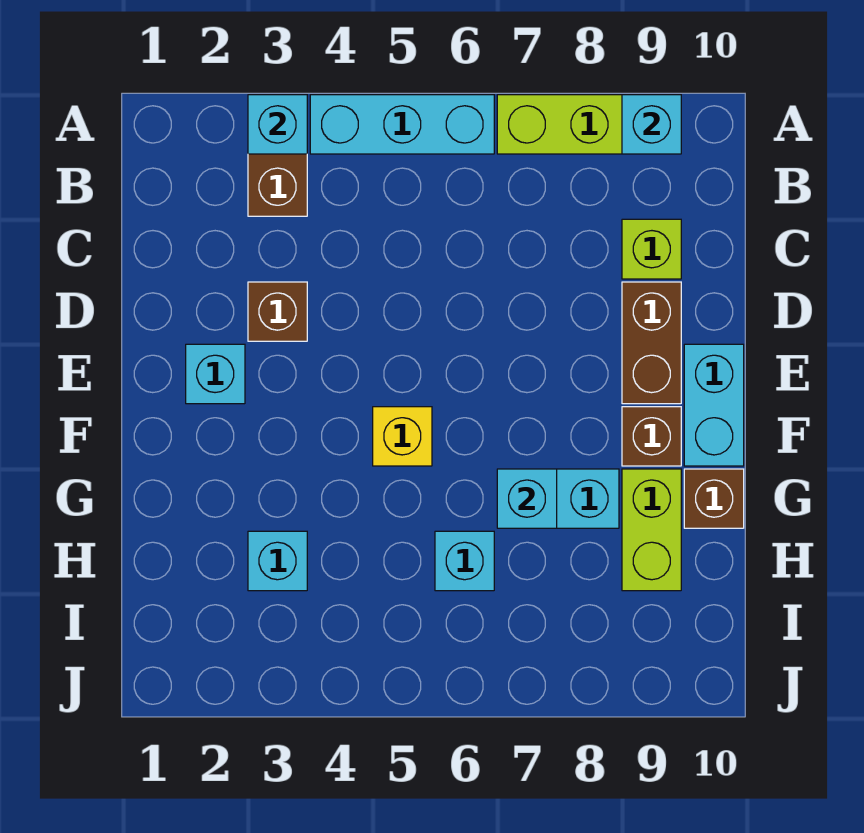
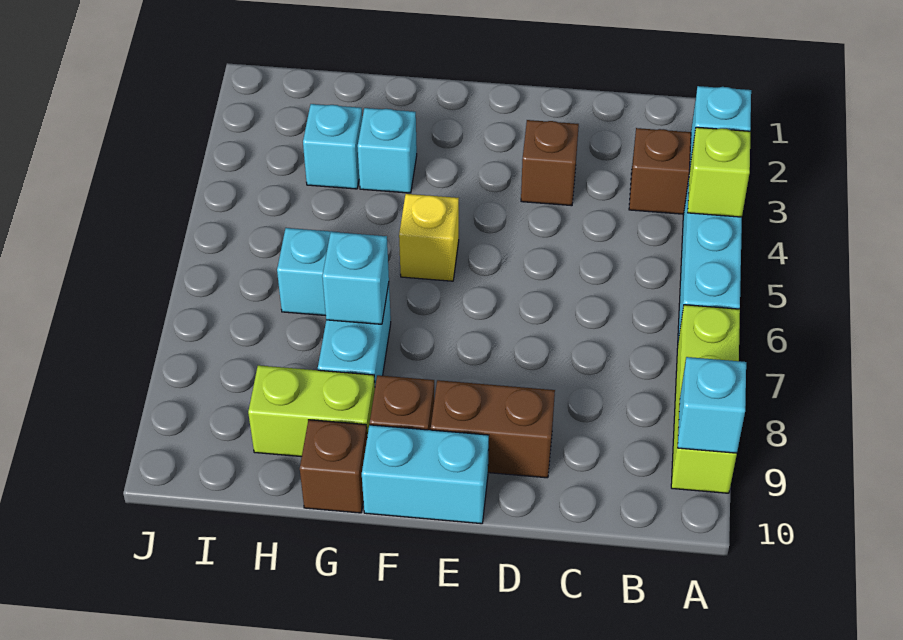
lime 1x1 brick [622,219,681,279] -> lime 1x1 brick moved to [688,127,750,217]
cyan 1x1 brick [186,344,245,404] -> cyan 1x1 brick moved to [357,108,417,193]

